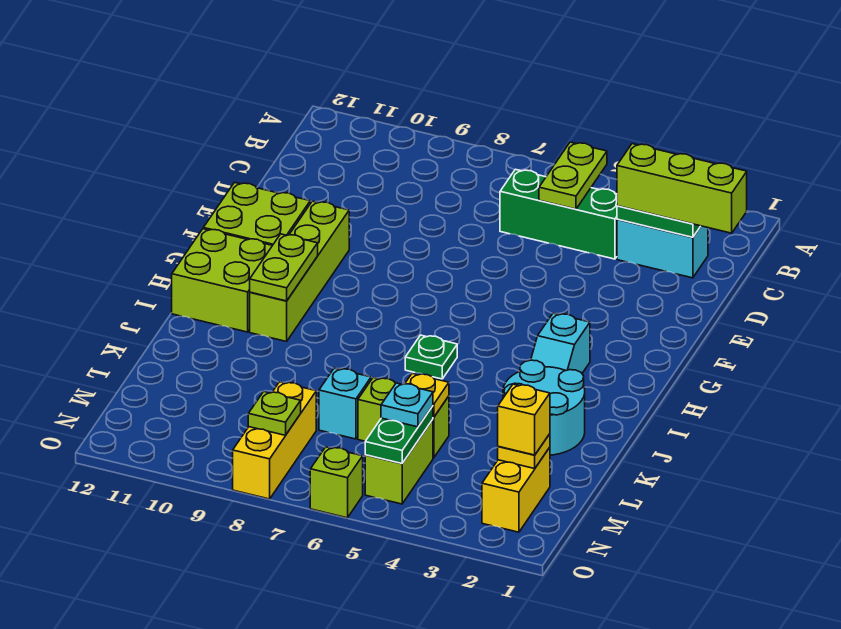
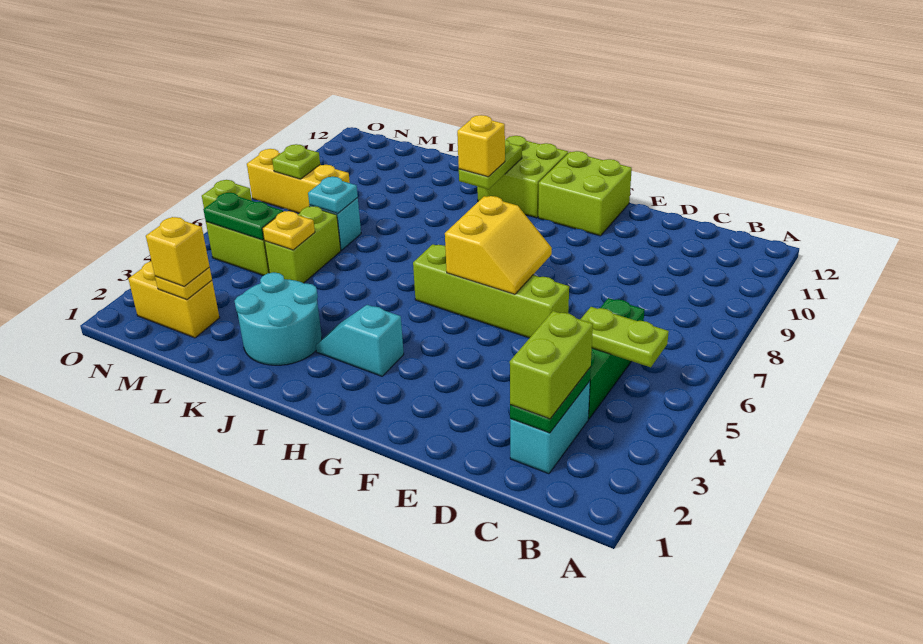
lime 1x3 brick [617,144,747,233] -> lime 1x2 brick [510,311,593,419]
none -> yellow 2x2 slope [445,196,552,294]
lime 1x4 brick [250,201,349,341] -> lime 1x4 brick moved to [413,244,569,338]
lime 1x2 plate [250,234,318,301] -> lime 1x2 plate turned to [459,139,522,189]
green 1x1 plate [405,335,457,379] -> none
none -> yellow 1x1 brick [457,115,505,177]
cyan 1x1 plate [381,383,433,427] -> cyan 1x1 plate moved to [308,177,358,213]

